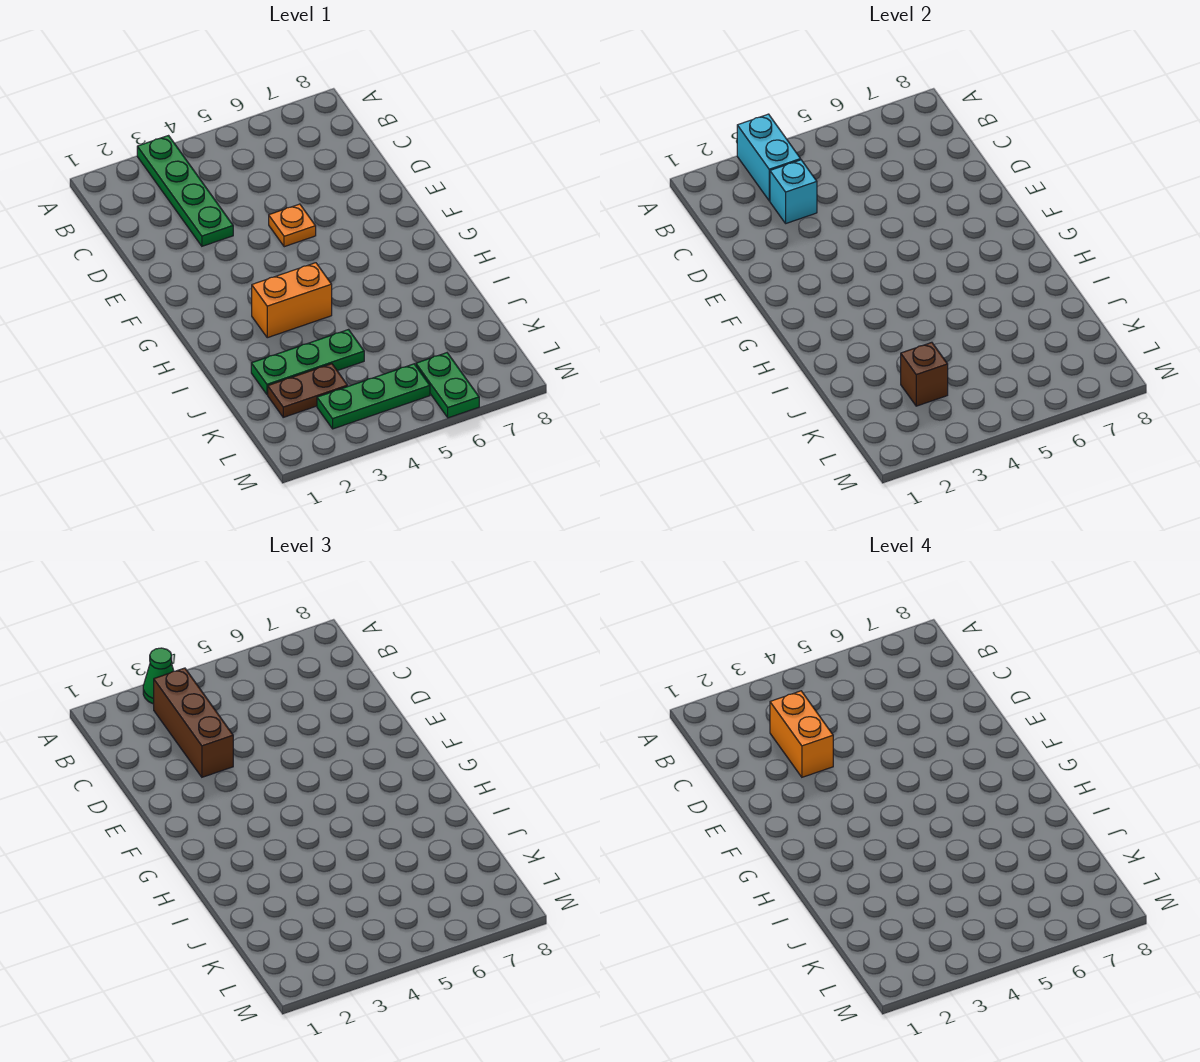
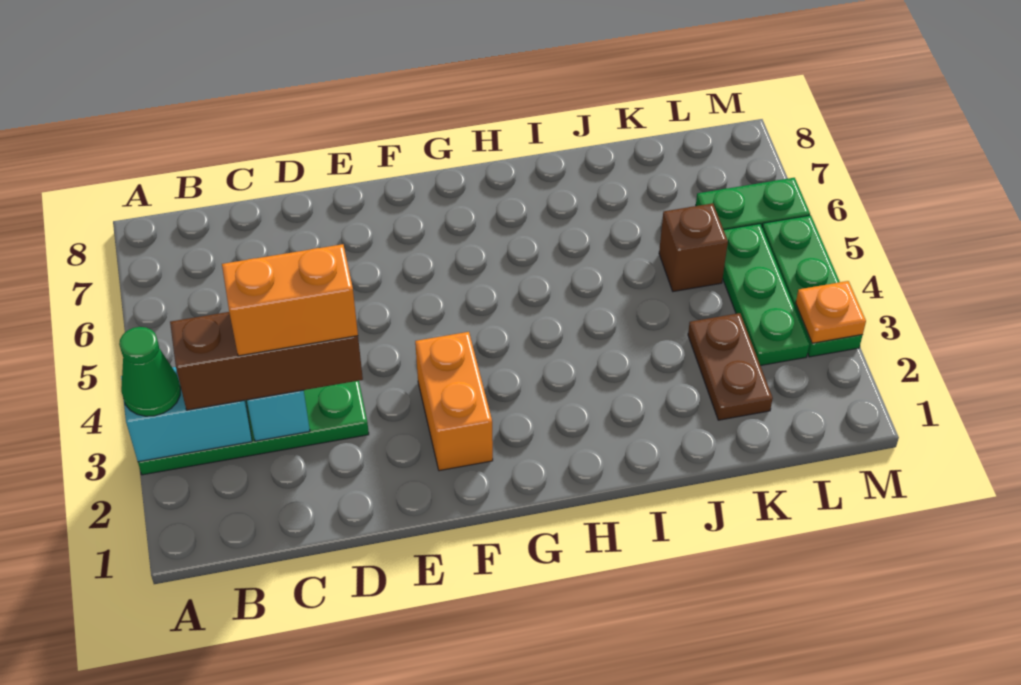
orange 1x1 plate [269,204,316,247] -> orange 1x1 plate moved to [796,281,866,343]
orange 1x2 brick [252,263,332,338] -> orange 1x2 brick moved to [415,332,493,471]
green 1x3 plate [251,330,364,395] -> green 1x3 plate moved to [762,215,862,357]
brown 1x1 brick [901,342,948,406] -> brown 1x1 brick moved to [659,203,728,292]

